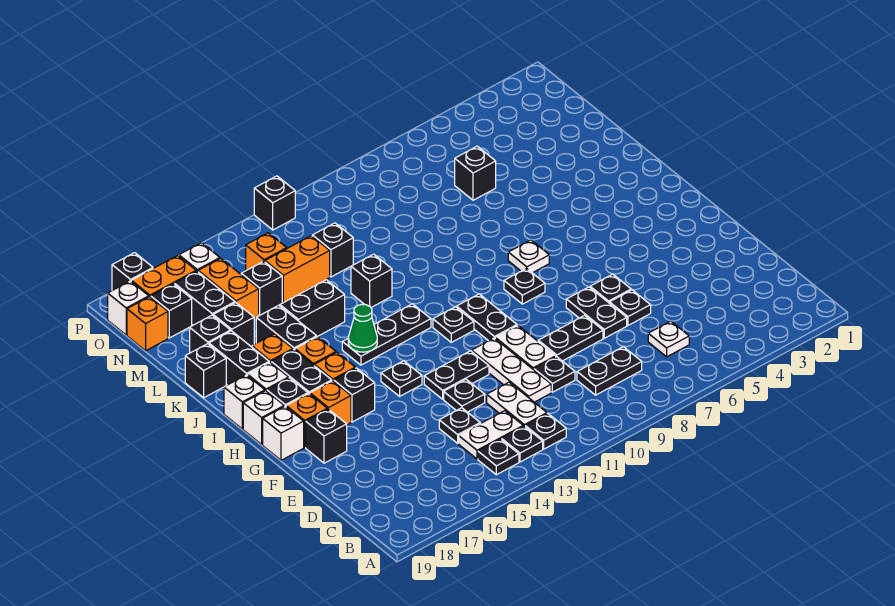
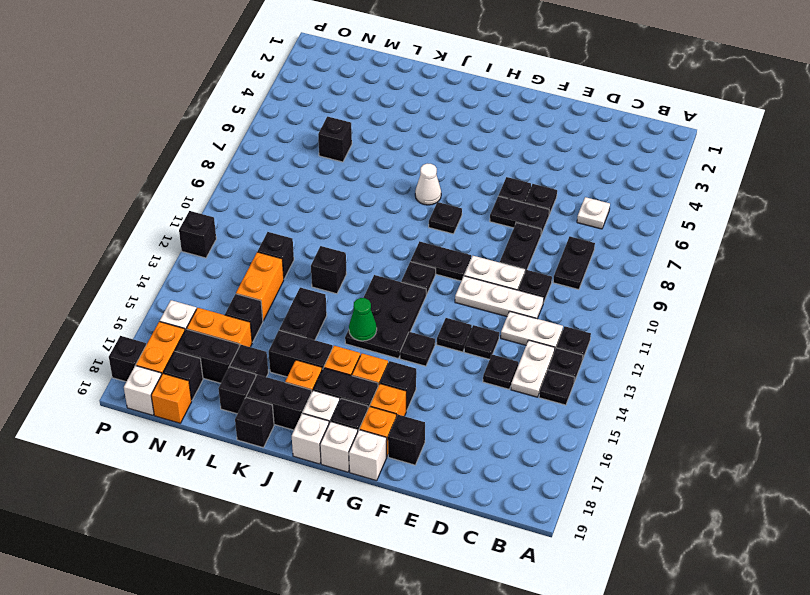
black 1x2 plate [424,351,489,399] -> black 1x1 plate [437,318,472,352]
white 1x1 plate [508,240,549,273] -> white 1x1 cone [415,164,441,205]
black 1x3 plate [342,304,431,365] -> black 2x3 plate [345,275,427,358]
orange 1x1 brick [246,233,287,270] -> none

